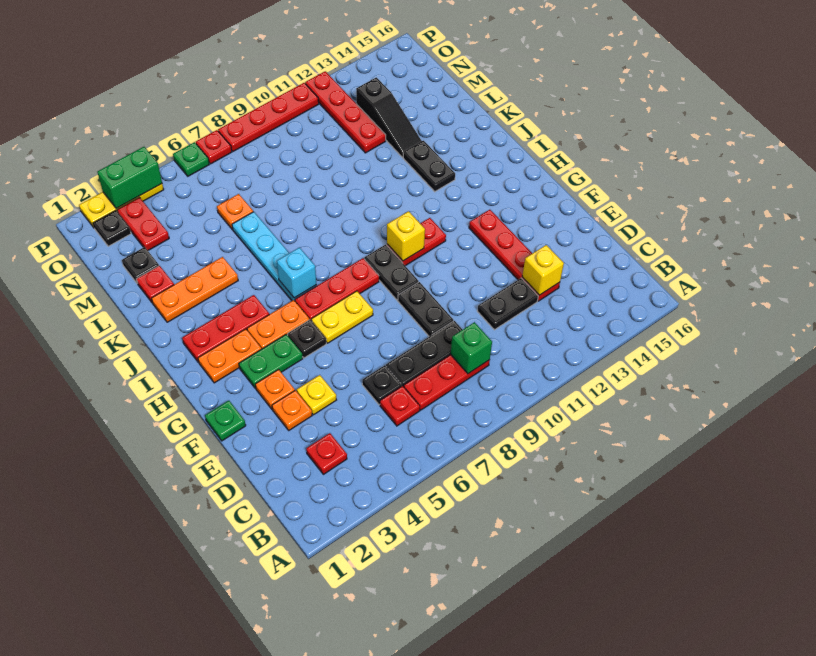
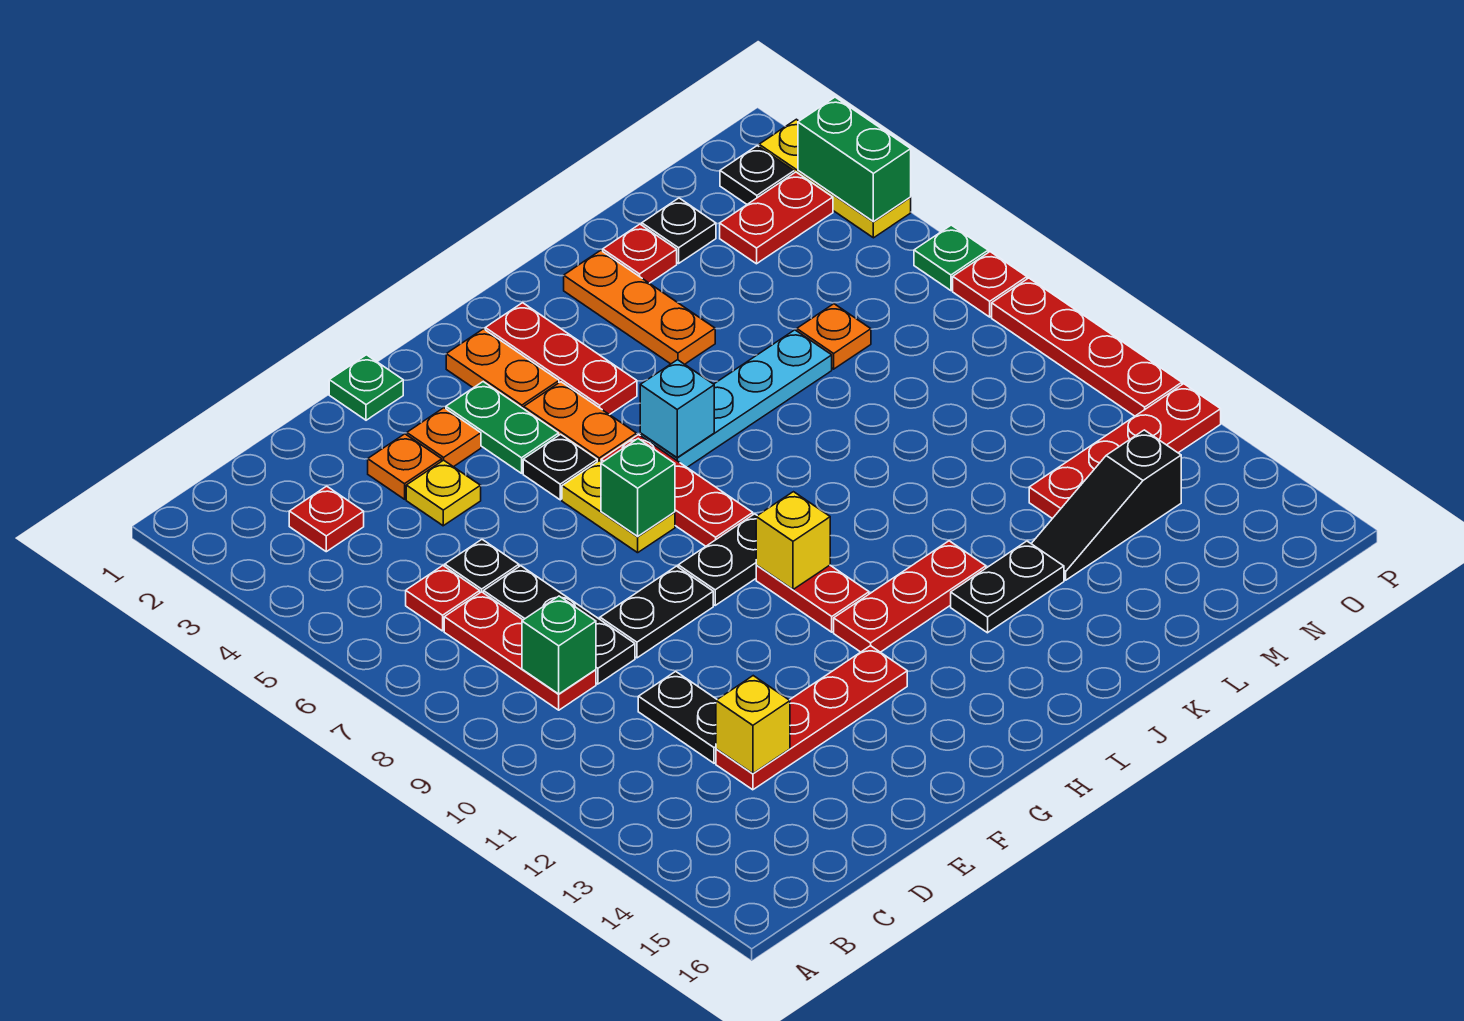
none -> green 1x1 brick [601,439,675,537]
none -> red 1x3 plate [834,541,986,652]

